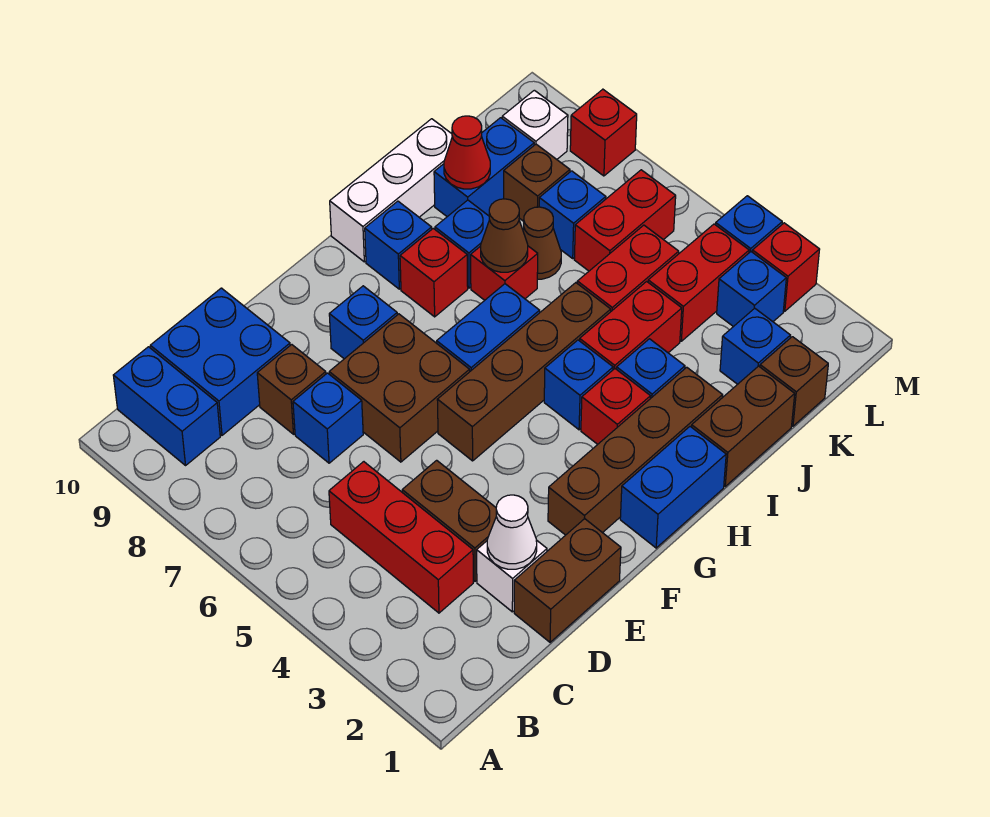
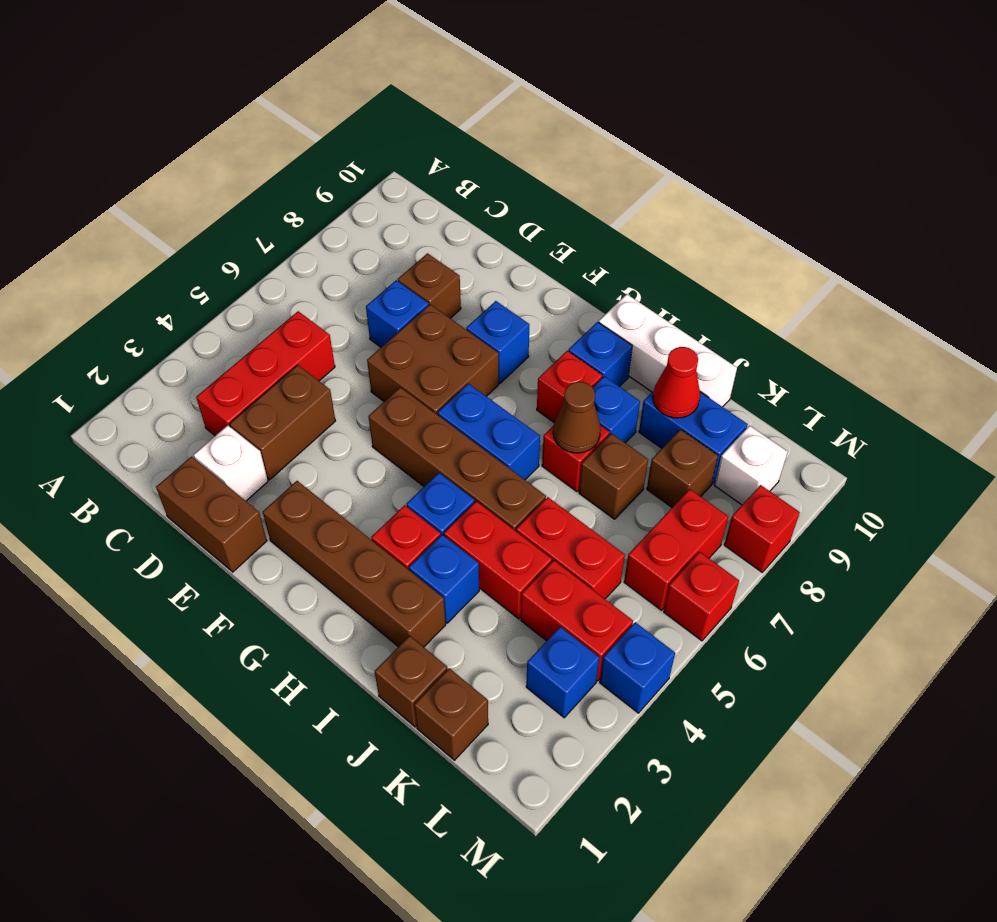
blue 1x2 brick [113,347,220,465] -> none
blue 2x2 brick [150,288,290,435] -> none
white 1x1 cone [487,495,537,569] -> none
blue 1x2 brick [620,427,726,548] -> none
brown 1x2 brick [692,366,795,486] -> brown 1x1 brick [375,636,448,727]
brown 1x1 cone [523,207,561,279] -> brown 1x1 brick [579,433,648,519]
blue 1x1 brick [720,308,790,384] -> none
red 1x2 brick [574,170,676,271] -> red 1x2 brick turned to [624,489,728,610]
blue 1x1 brick [539,171,606,258] -> none
red 1x1 brick [752,223,820,311] -> red 1x1 brick moved to [664,552,739,641]

